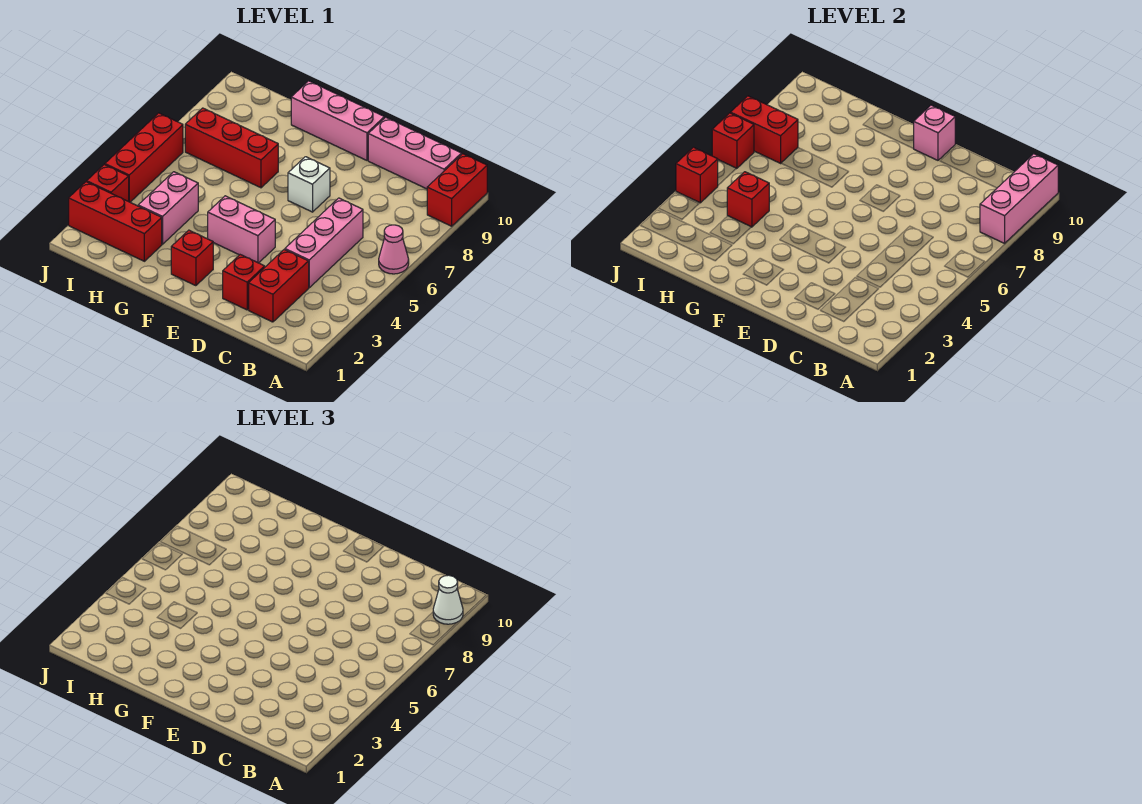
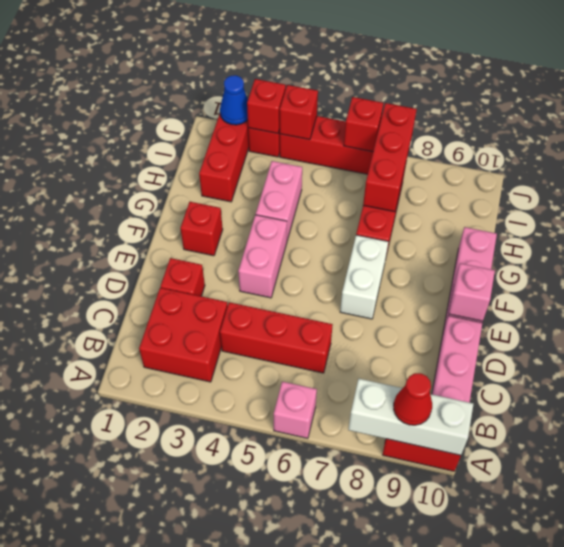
pink 1x1 cone [379,225,409,274] -> pink 1x1 brick [274,382,317,438]
pink 1x3 brick [980,154,1058,243] -> white 1x3 brick [348,379,473,455]
white 1x1 cone [433,575,463,624] -> red 1x1 cone [394,373,432,425]
red 1x2 brick [249,250,309,322] -> red 2x2 brick [139,288,228,382]
pink 1x3 brick [285,198,363,288] -> red 1x3 brick [220,302,333,373]
white 1x1 brick [288,157,330,212] -> white 1x2 brick [340,235,388,319]
pink 1x2 brick [138,172,198,244] -> pink 1x2 brick turned to [256,161,302,240]
red 1x1 brick [727,172,769,227] -> red 1x1 brick moved to [247,79,286,133]
red 1x2 brick [731,96,798,163] -> red 1x3 brick [363,103,417,212]
none -> blue 1x1 cone [220,75,248,125]

